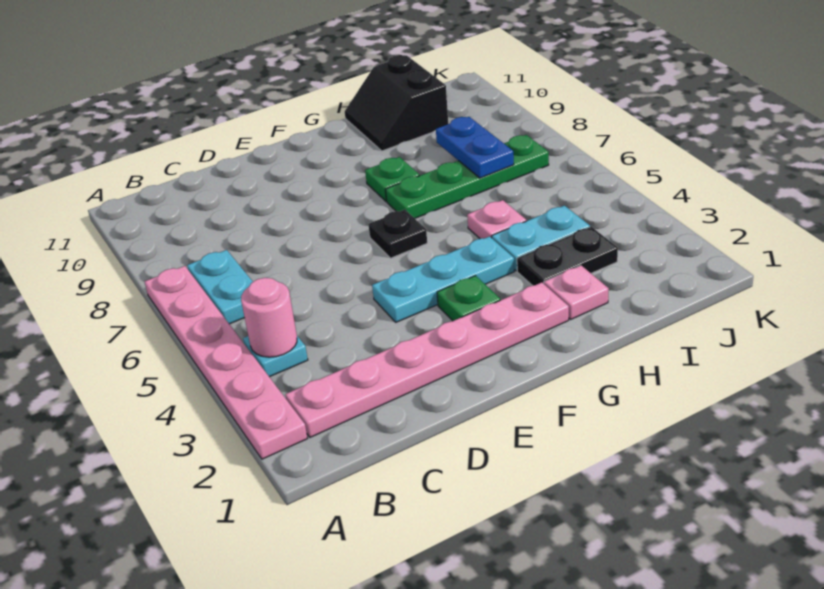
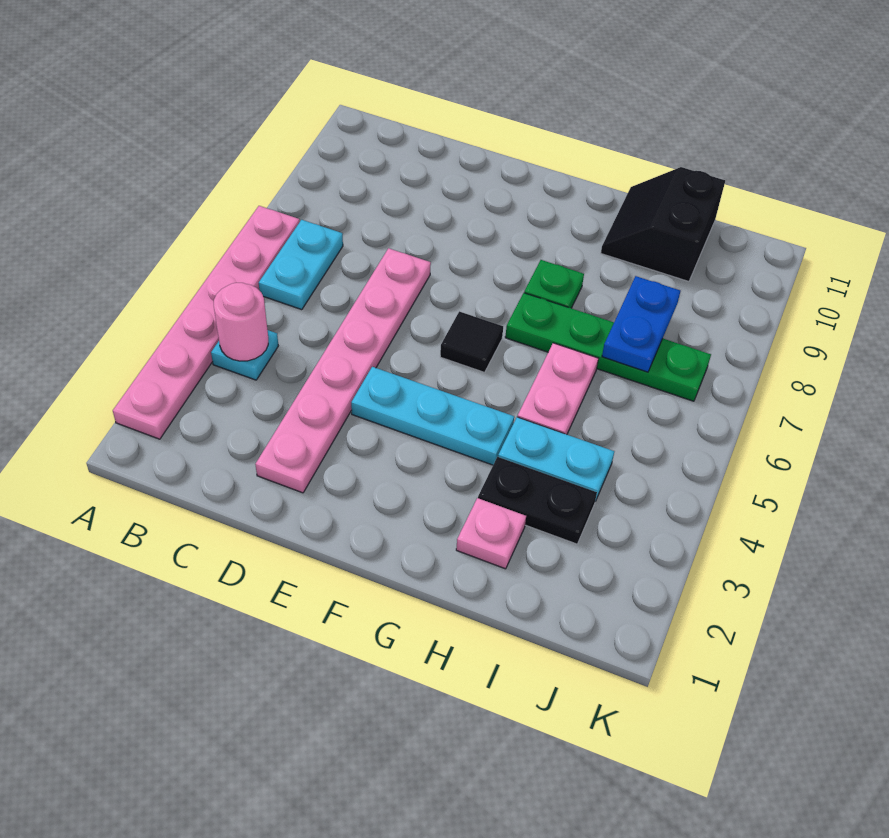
pink 1x6 plate [285,282,569,437] -> pink 1x6 plate turned to [255,248,431,493]
green 1x1 plate [437,276,500,321] -> none
black 1x1 plate [368,210,427,258] -> black 1x1 tile [440,311,503,372]
pink 1x1 plate [467,200,526,239] -> pink 1x2 plate [517,343,598,434]

